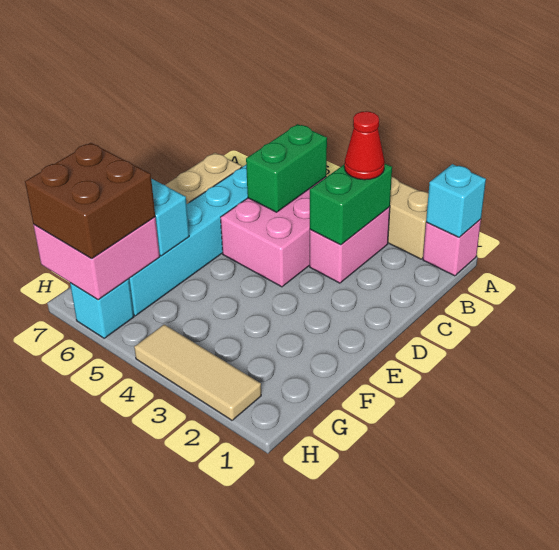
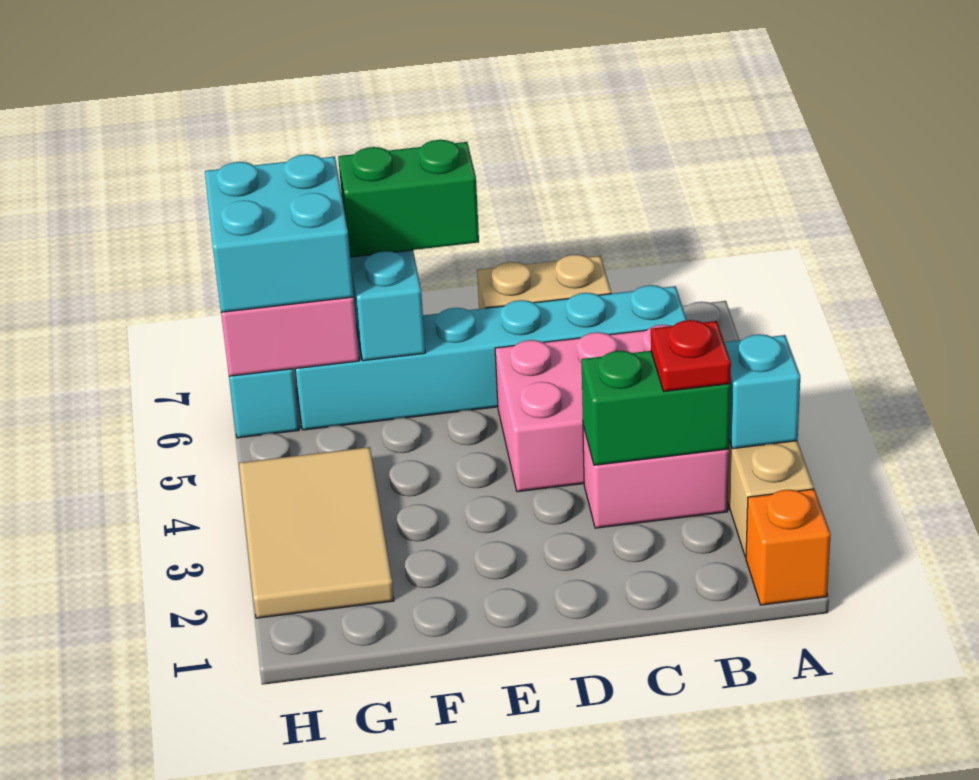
pink 1x1 brick [423,219,481,276] -> orange 1x1 brick [746,489,831,605]
cyan 1x1 brick [426,164,486,237] -> cyan 1x1 brick moved to [724,334,800,449]
red 1x1 cone [344,111,385,180] -> red 1x1 plate [651,320,731,392]
green 1x2 brick [246,124,327,212] -> green 1x2 brick moved to [338,140,479,257]
brown 2x2 brick [25,143,155,259] -> cyan 2x2 brick [205,154,354,312]
tan 1x3 tile [134,325,261,420] -> tan 2x3 tile [239,447,394,618]

